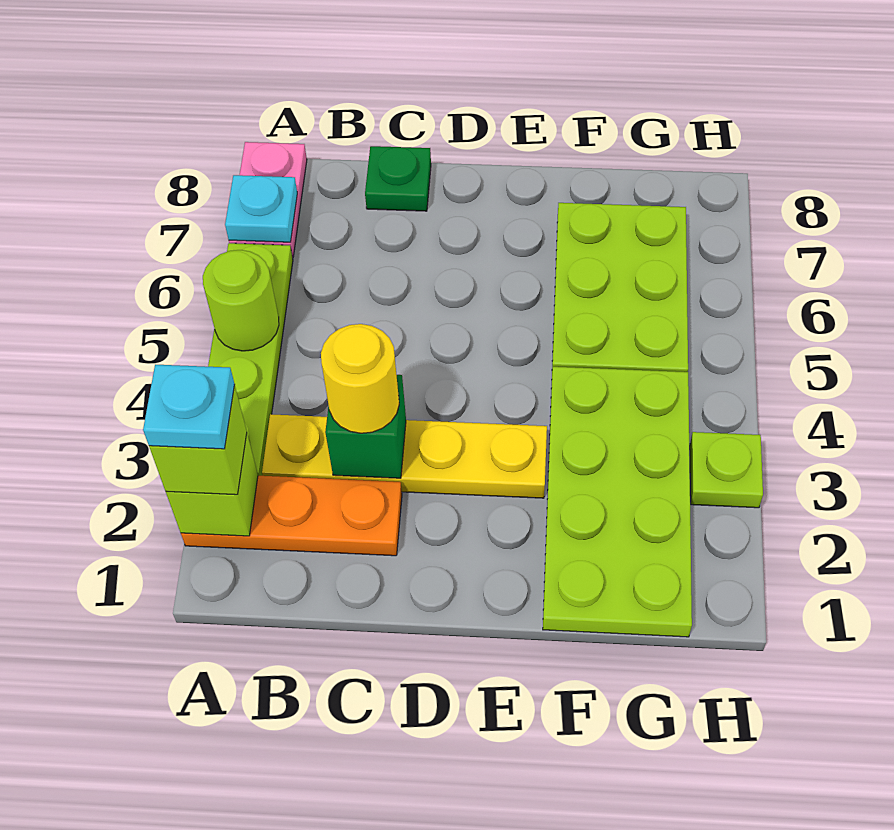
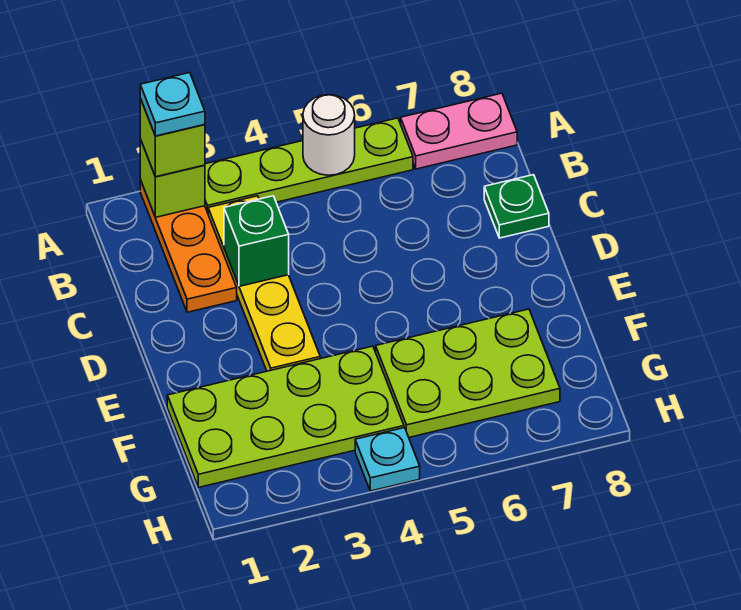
lime 1x1 round brick [203,250,279,351] -> white 1x1 round brick [303,95,355,175]
cyan 1x1 plate [225,175,297,242] -> cyan 1x1 plate moved to [355,428,420,491]
yellow 1x1 round brick [321,324,399,433] -> none
lime 1x1 plate [690,432,763,508] -> none

